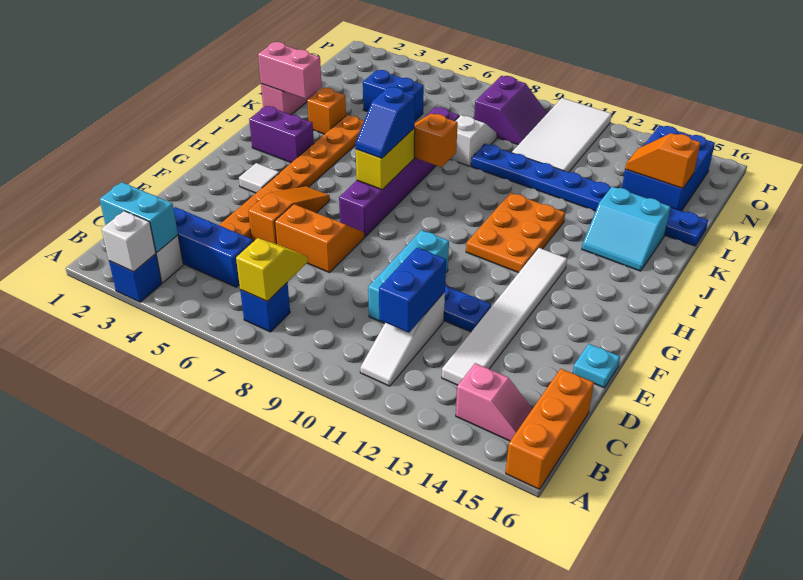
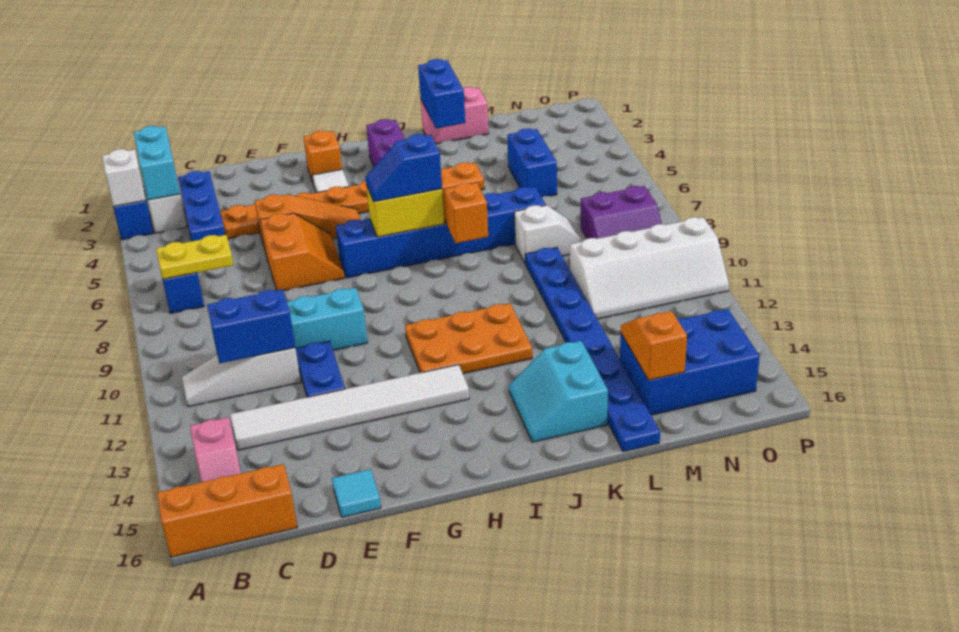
yellow 1x2 slope [236,238,308,301] -> yellow 1x2 plate [156,235,233,279]
cyan 1x1 plate [573,344,620,388] -> cyan 1x1 tile [332,469,381,517]
purple 1x6 brick [339,107,459,237] -> blue 1x6 brick [336,187,546,278]
pink 1x2 brick [258,42,322,99] -> blue 1x2 brick [418,59,465,128]
orange 1x1 brick [307,88,346,134] -> orange 1x1 brick moved to [304,130,342,182]
white 2x4 tile [512,98,612,172] -> white 2x4 slope [570,217,729,319]

